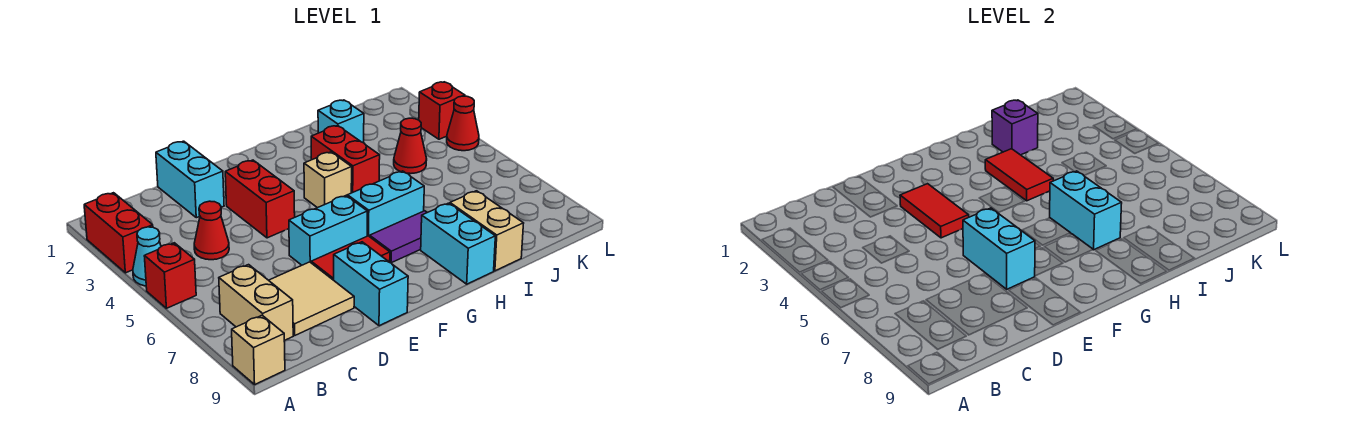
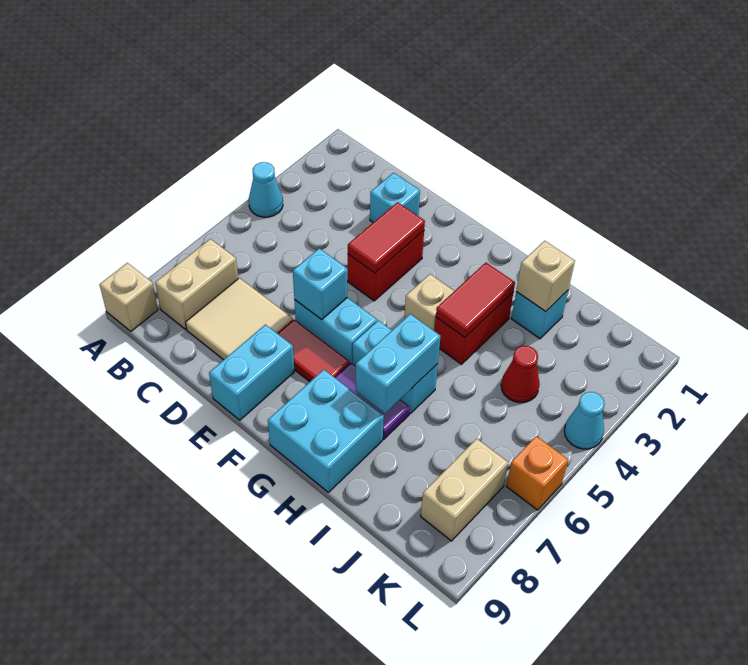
red 1x2 brick [84,193,153,273] -> none
red 1x1 brick [144,243,196,308] -> none
red 1x1 cone [194,201,229,260] -> none
cyan 1x2 brick [156,141,224,218] -> cyan 1x1 brick [370,173,420,222]
cyan 1x2 brick [963,208,1035,289] -> cyan 1x1 brick [293,248,347,320]
cyan 1x2 brick [421,203,495,284] -> cyan 2x2 brick [268,370,384,492]
purple 1x1 brick [992,100,1038,155] -> tan 1x1 brick [516,241,575,312]
tan 1x2 brick [450,191,524,271] -> tan 1x2 brick moved to [421,439,508,541]
red 1x1 brick [419,82,465,139] -> none
red 1x1 cone [447,96,479,151] -> cyan 1x1 cone [564,392,605,449]
none -> orange 1x1 brick [506,436,568,510]

